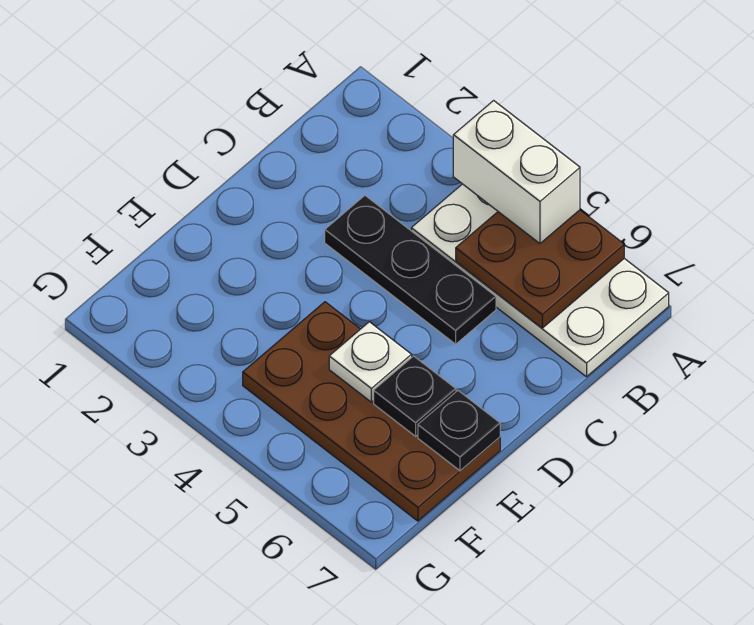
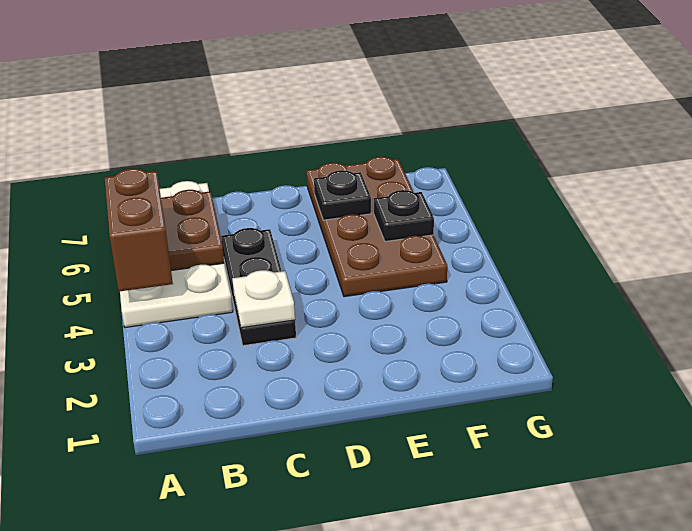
white 1x2 brick [453,101,580,244] -> brown 1x2 brick [105,169,173,292]
white 1x1 plate [329,322,412,402] -> white 1x1 plate moved to [232,270,295,328]
black 1x1 plate [418,391,500,471] -> black 1x1 plate moved to [374,190,434,242]

